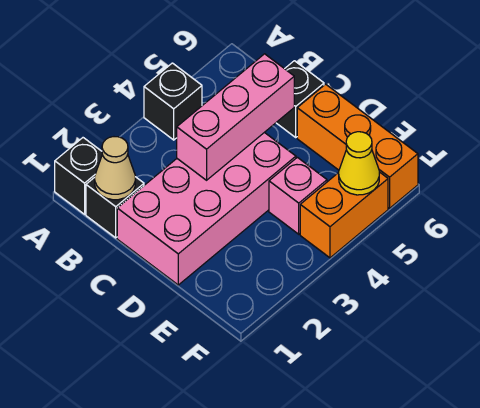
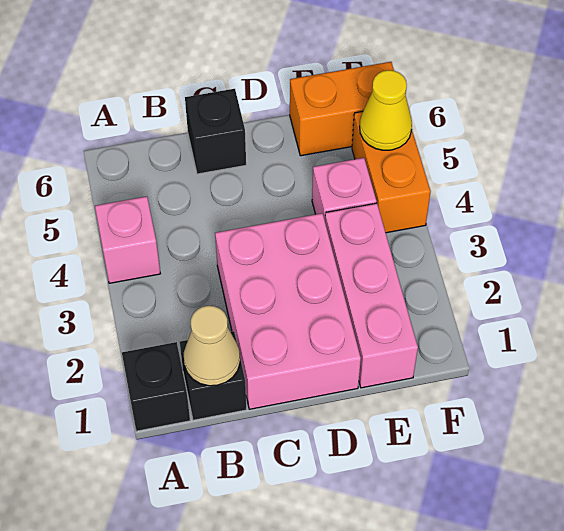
black 1x1 brick [144,63,202,140] -> pink 1x1 brick [95,196,160,283]
pink 2x4 brick [117,132,296,285] -> pink 2x3 brick [215,213,361,409]
pink 1x3 brick [177,54,294,180] -> pink 1x3 brick moved to [325,203,418,388]
orange 1x3 brick [297,84,418,208] -> orange 1x2 brick [290,62,394,156]

